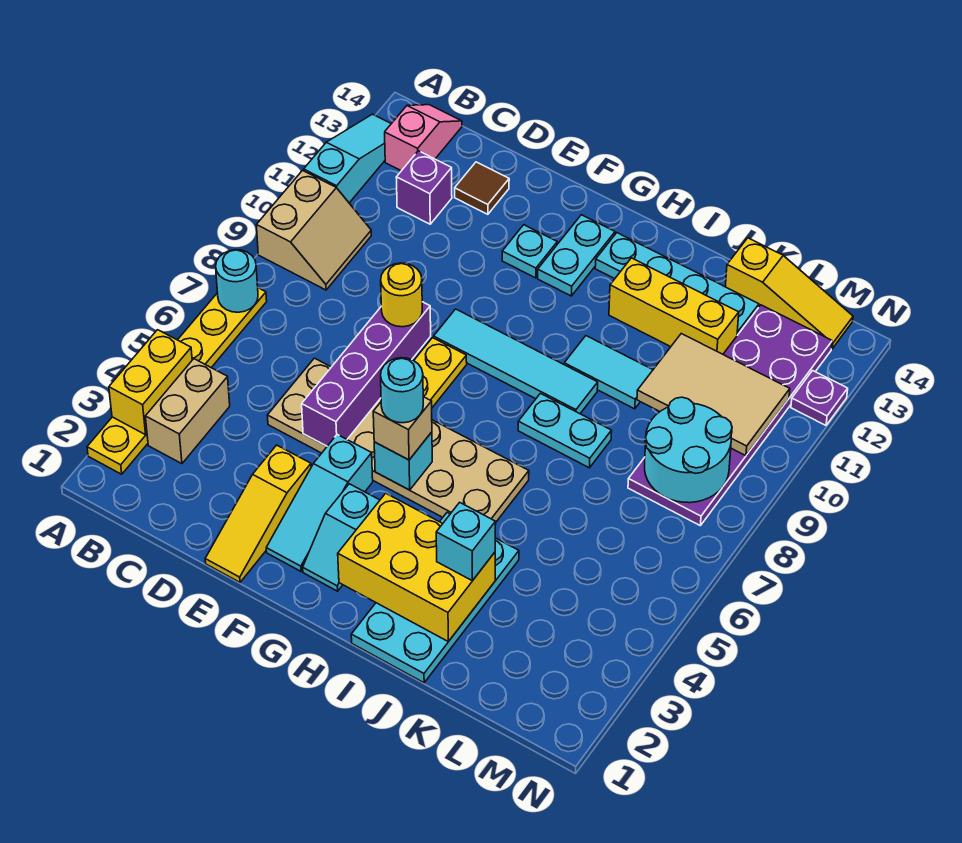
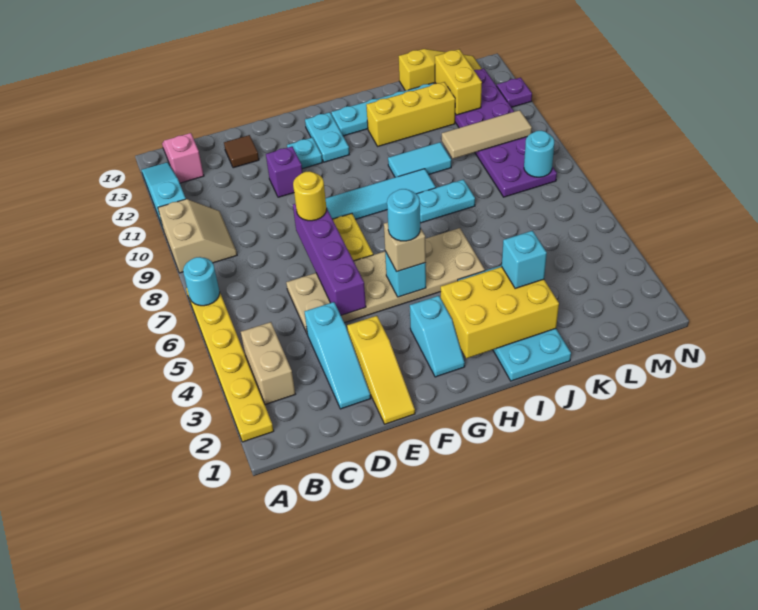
yellow 1x2 brick [109,330,192,435] -> yellow 1x2 brick moved to [435,49,482,115]
purple 1x1 brick [396,151,452,224] -> purple 1x1 brick moved to [266,147,302,197]
cyan 1x3 slope [266,435,373,571] -> cyan 1x3 slope moved to [305,302,371,409]
tan 2x3 tile [637,334,790,456] -> tan 1x3 tile [442,110,532,159]
cyan 2x2 round brick [645,397,732,503] -> cyan 1x1 round brick [524,131,554,177]

